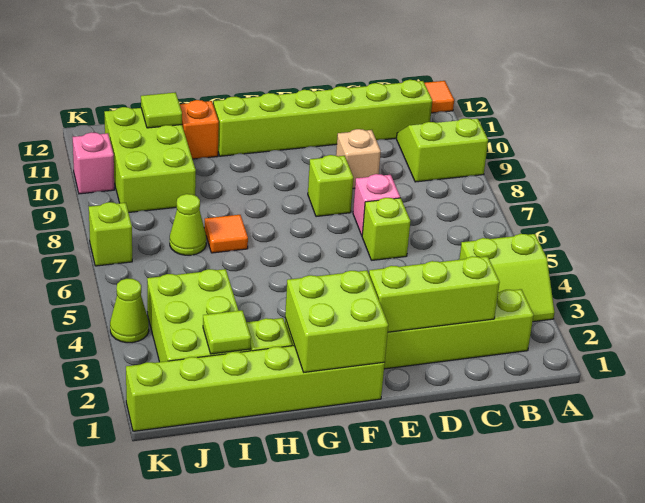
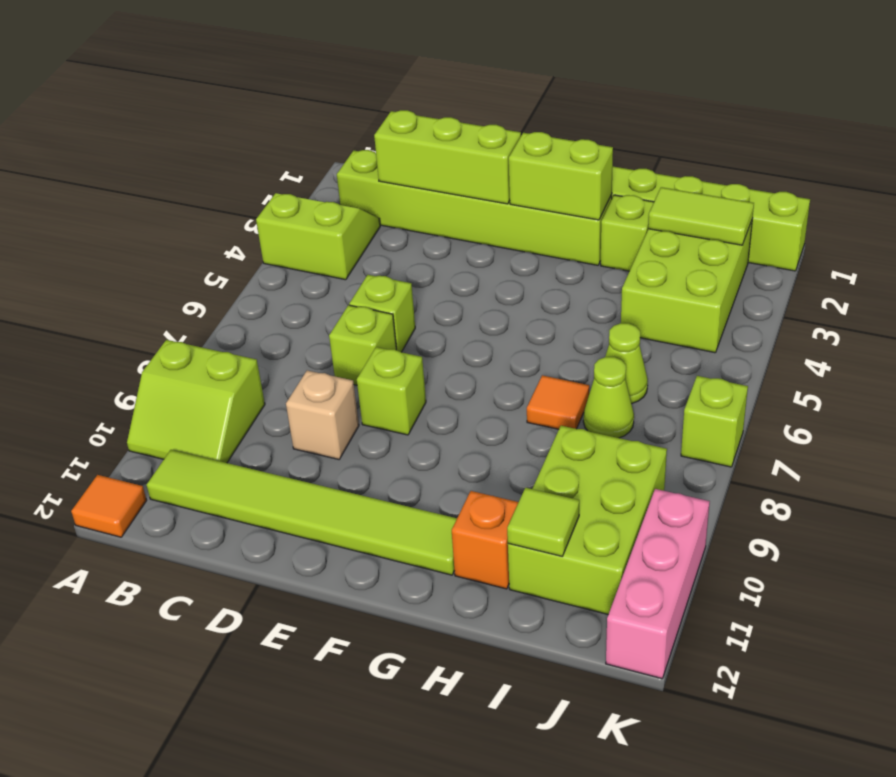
lime 1x6 brick [214,80,432,156] -> lime 1x6 tile [147,450,457,575]
pink 1x1 brick [353,174,400,235] -> lime 1x1 brick [329,305,396,385]
lime 2x2 brick [285,270,388,372] -> lime 1x2 brick [509,132,613,220]
lime 1x1 tile [203,310,251,354] -> lime 1x2 tile [648,187,754,245]
lime 1x1 cone [110,279,149,343] -> lime 1x1 cone moved to [605,323,648,404]
pink 1x1 brick [73,132,114,194] -> pink 1x3 brick [606,489,710,679]

